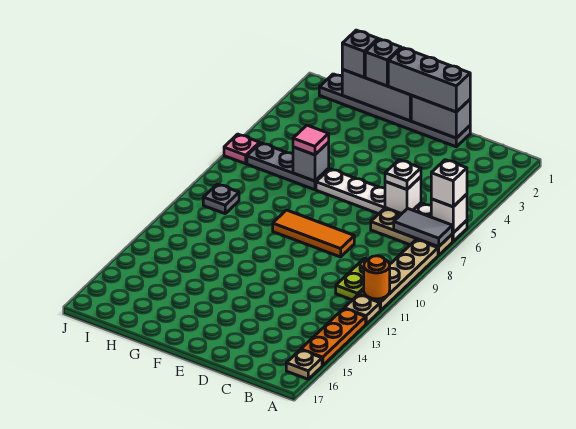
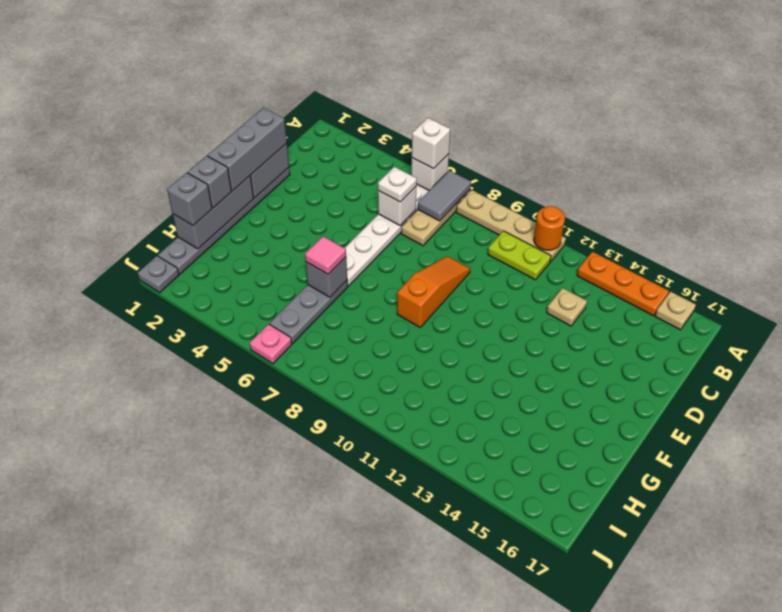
tan 1x1 plate [344,295,380,324] -> tan 1x1 plate moved to [547,288,587,326]
orange 1x3 tile [273,210,354,257] -> orange 1x3 slope [397,256,470,327]
grey 1x1 plate [203,184,239,214] -> grey 1x1 plate moved to [138,256,179,292]

